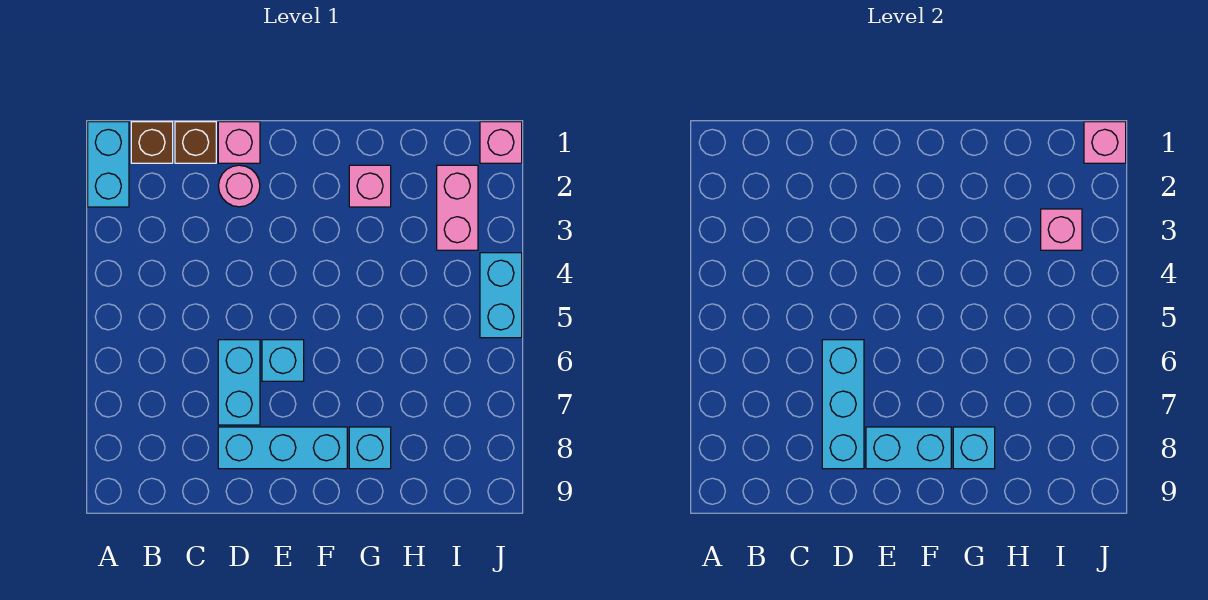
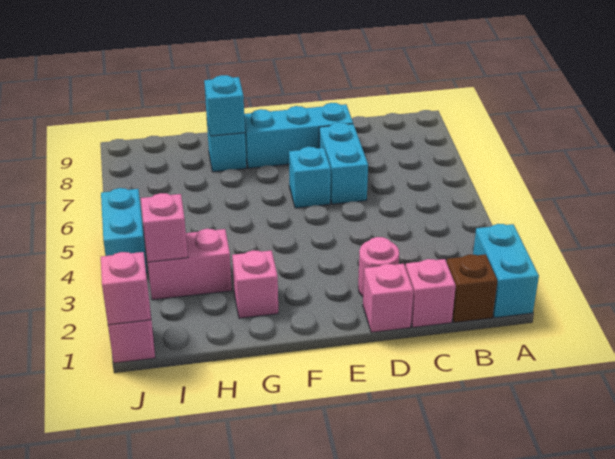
brown 1x1 brick [175,122,216,163] -> pink 1x1 brick [406,259,456,327]
cyan 1x3 brick [822,340,864,469] -> none
cyan 1x2 brick [866,427,951,469] -> none
pink 1x2 brick [437,165,478,250] -> pink 1x2 brick turned to [148,229,232,300]

